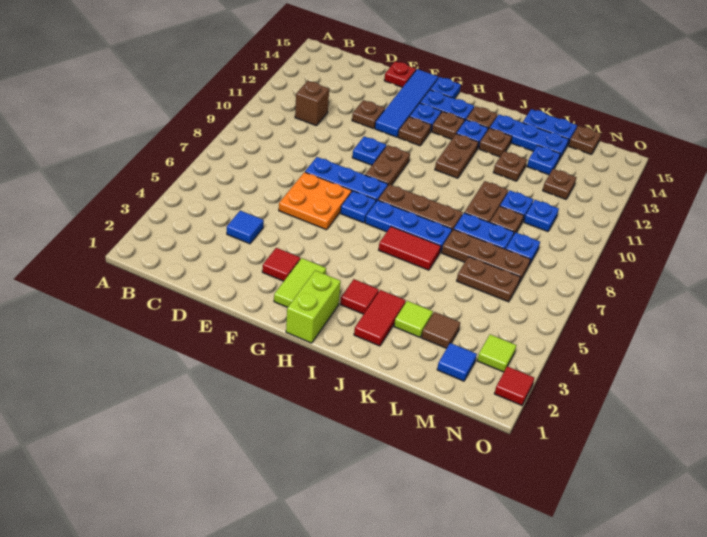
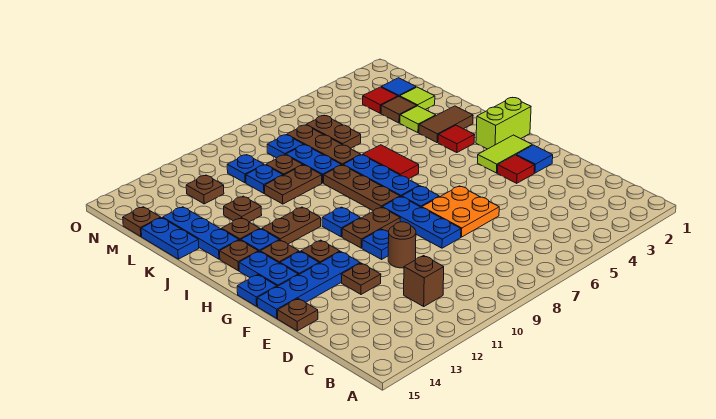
blue 1x1 tile [227,211,264,244] -> blue 1x1 tile moved to [516,145,553,173]
none -> brown 1x1 round brick [388,222,416,268]
red 1x1 plate [384,61,416,87] -> brown 1x1 plate [278,299,318,331]
blue 1x4 tile [375,69,438,137] -> blue 1x4 plate [257,252,360,319]
red 1x2 tile [354,290,406,346] -> brown 1x2 tile [419,106,473,143]
blue 1x1 plate [527,145,560,175] -> blue 1x1 plate moved to [322,207,360,237]
lime 1x1 tile [477,335,516,372] -> lime 1x1 tile moved to [400,87,435,110]
red 1x1 tile [494,366,534,405] -> red 1x1 tile moved to [363,87,398,113]

